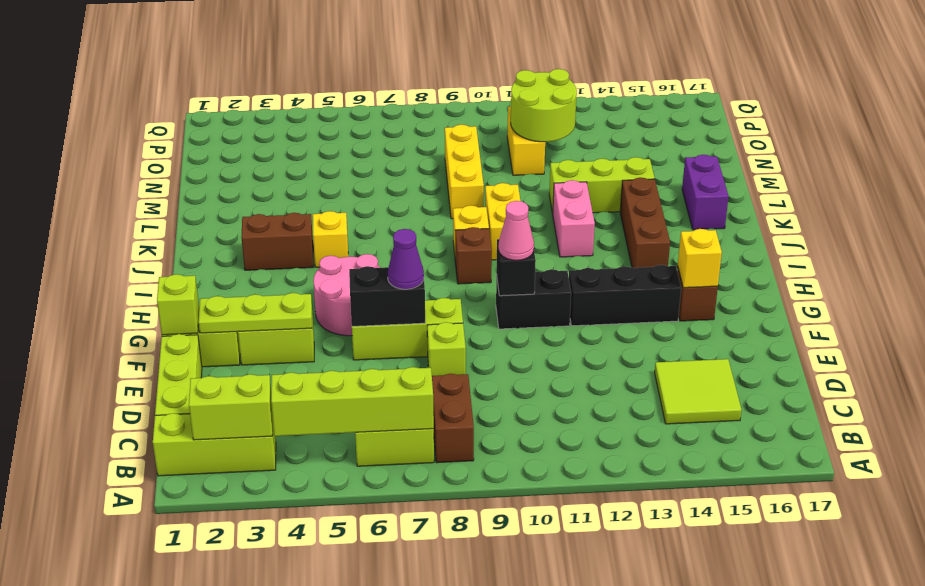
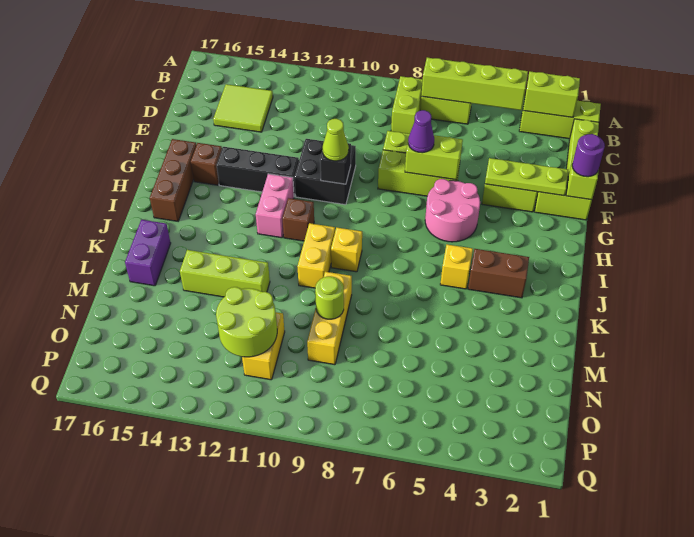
brown 1x2 brick [432,374,474,463] -> lime 1x2 brick [391,76,423,134]
none -> purple 1x1 round brick [572,134,605,177]
black 1x2 brick [349,266,425,326] -> lime 1x2 brick [405,135,463,180]
black 1x2 brick [496,269,571,329] -> black 2x2 brick [295,139,356,205]
pink 1x1 cone [498,201,534,260] -> lime 1x1 cone [323,119,349,161]
yellow 1x1 brick [678,229,722,288] -> none
brown 1x1 brick [455,227,492,284] -> brown 1x1 brick moved to [282,198,314,241]
brown 1x3 brick [620,178,670,268] -> brown 1x3 brick moved to [150,139,197,221]
pink 1x2 brick [553,180,595,257] -> pink 1x2 brick moved to [256,174,294,238]
none -> lime 1x1 round brick [315,276,344,319]

